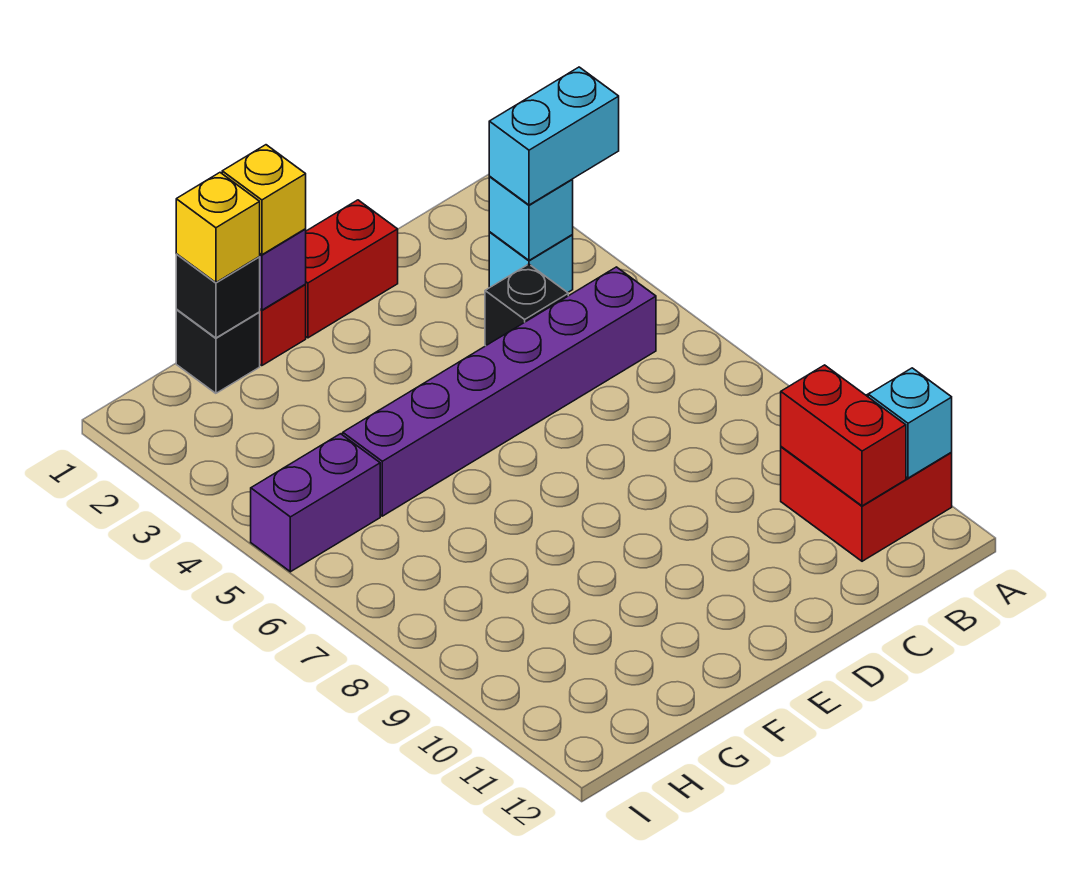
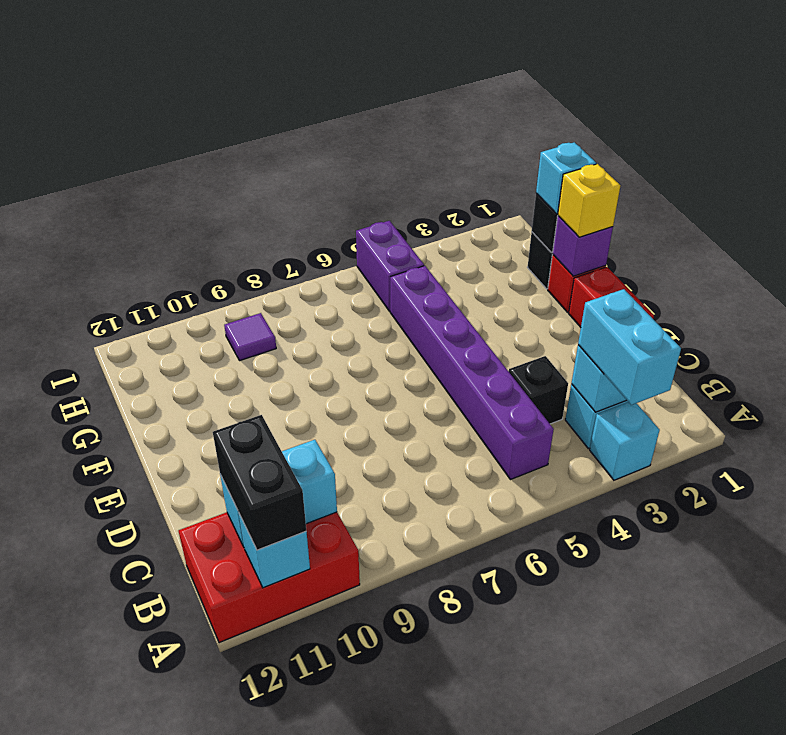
none -> cyan 1x1 brick [590,402,660,480]
red 2x2 brick [781,394,952,561] -> red 2x3 brick [179,512,360,643]
none -> black 1x2 brick [213,415,306,550]
red 1x2 brick [781,365,906,506] -> cyan 1x2 brick [220,440,337,547]
yellow 1x1 brick [176,173,260,282] -> cyan 1x1 brick [536,142,596,214]
none -> purple 1x1 tile [224,313,276,361]

